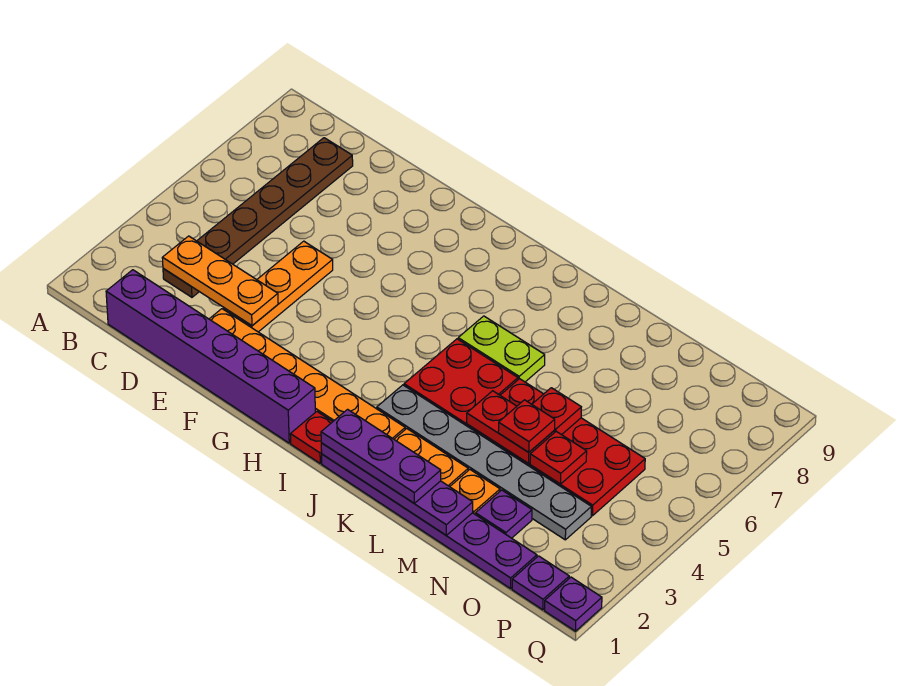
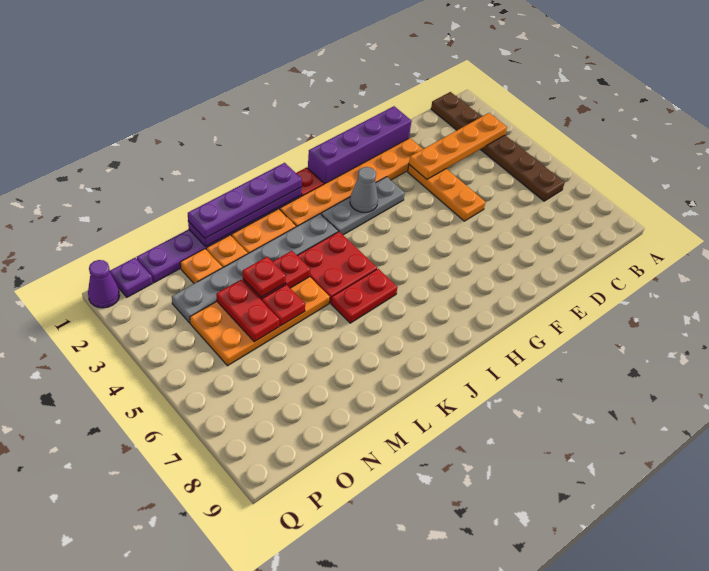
purple 1x6 brick [106,270,315,443] -> purple 1x4 brick [308,106,412,184]
brown 1x6 plate [163,138,353,297] -> brown 1x6 plate moved to [431,92,565,201]
orange 1x3 plate [162,236,278,326] -> orange 1x4 plate [409,113,507,179]
none -> grey 1x3 plate [321,177,405,235]
none -> grey 1x1 cone [350,167,378,213]
purple 1x3 plate [321,409,441,503] -> purple 1x4 plate [188,163,302,238]
lime 1x2 plate [458,316,545,382] -> red 1x2 plate [331,269,398,323]
red 2x4 plate [467,379,645,516] -> orange 2x4 plate [190,277,330,366]
purple 1x1 plate [476,490,532,538] -> orange 1x1 plate [180,249,222,283]
red 1x1 plate [530,432,587,484] -> red 1x2 plate [216,279,280,342]
purple 1x1 plate [545,577,602,631] -> purple 1x1 cone [88,260,120,308]

